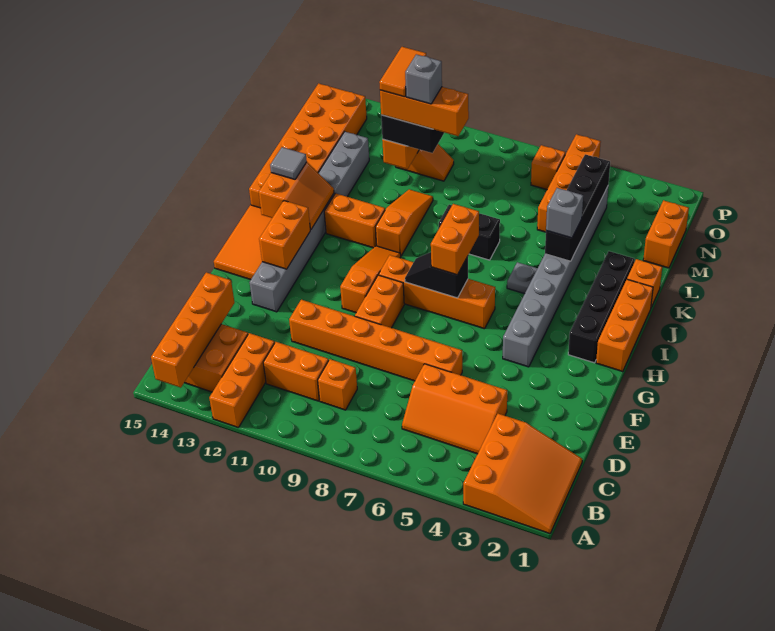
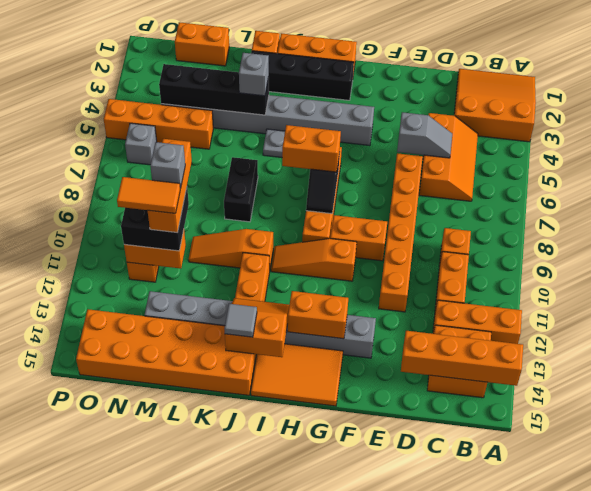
none -> grey 1x2 slope [397,112,452,158]
orange 1x1 brick [531,145,565,190] -> grey 1x1 brick [125,123,157,165]

